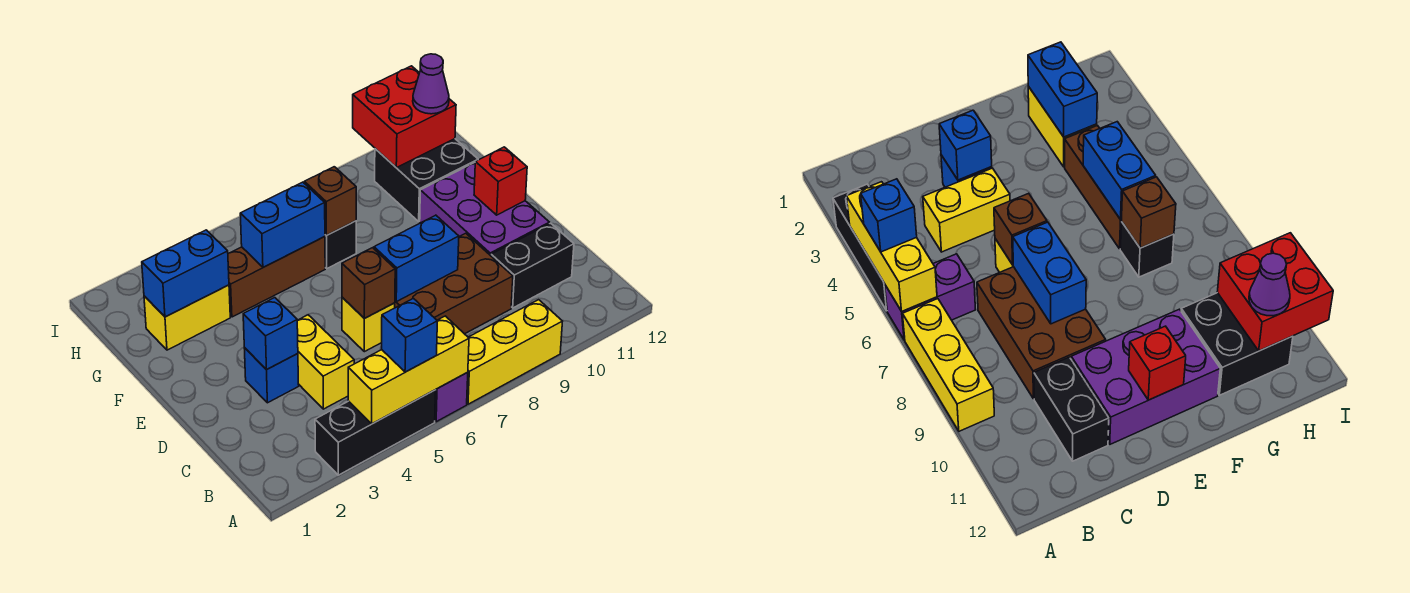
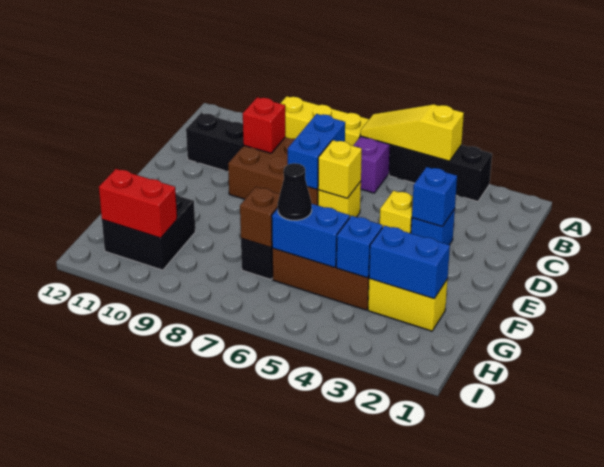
yellow 1x3 brick [348,316,469,424] -> yellow 1x3 slope [360,104,464,161]
blue 1x1 brick [382,298,437,372] -> blue 1x1 brick moved to [336,216,383,278]
yellow 1x2 brick [297,315,354,409] -> yellow 1x1 brick [380,191,413,233]
brown 1x1 brick [342,248,395,318] -> yellow 1x1 brick [318,140,362,198]
blue 1x2 brick [374,215,459,302] -> blue 1x2 brick turned to [288,114,345,189]
purple 2x3 brick [420,163,550,256] -> none
red 1x1 brick [474,147,527,215] -> red 1x1 brick moved to [243,97,285,153]
none -> black 1x1 cone [278,163,312,220]
red 2x2 brick [353,66,456,168] -> red 1x2 brick [99,169,177,238]
purple 1x1 cone [413,54,449,114] -> none

